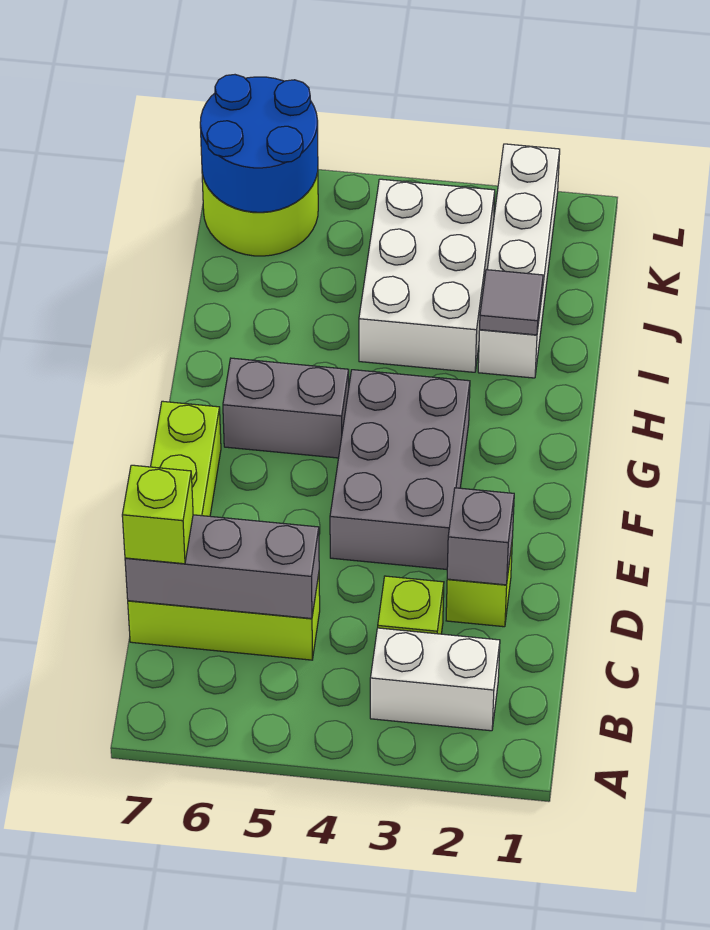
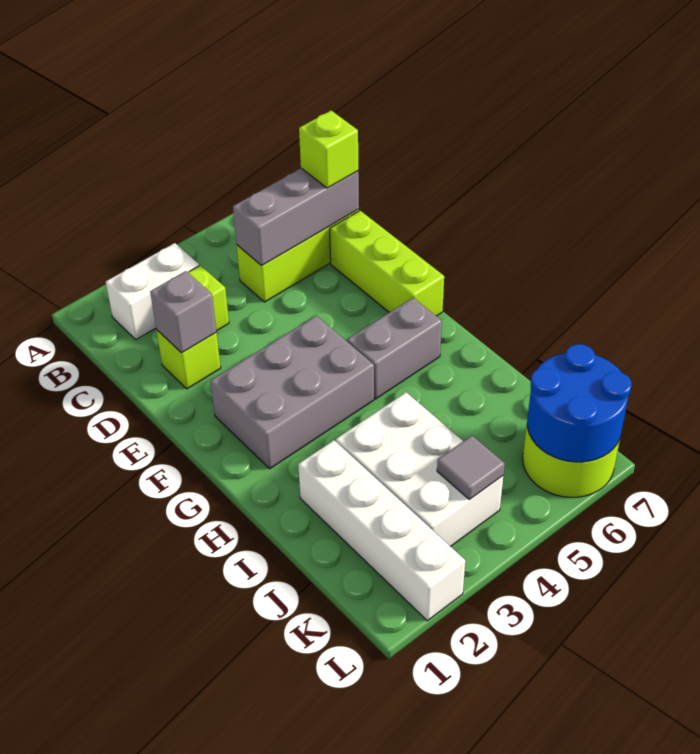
grey 2x3 brick [330,370,470,569] -> grey 2x3 brick turned to [210,316,374,469]
grey 1x1 tile [480,270,543,335] -> grey 1x1 tile moved to [437,436,505,500]

